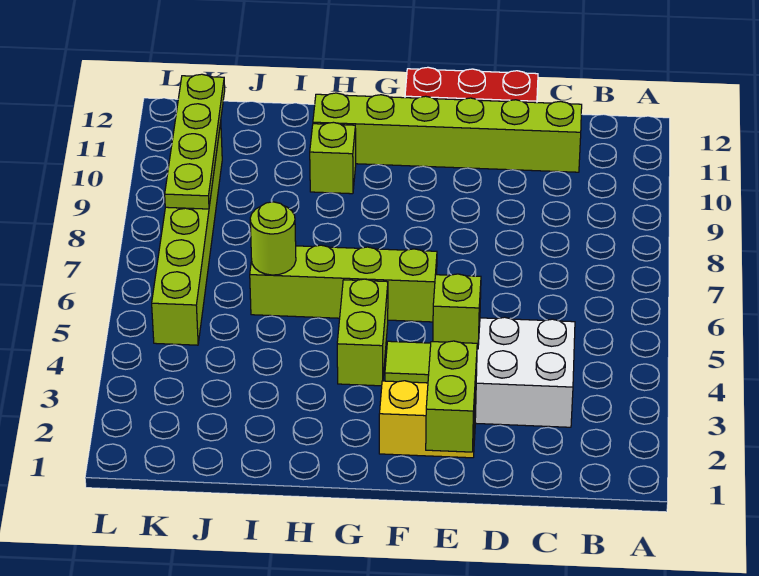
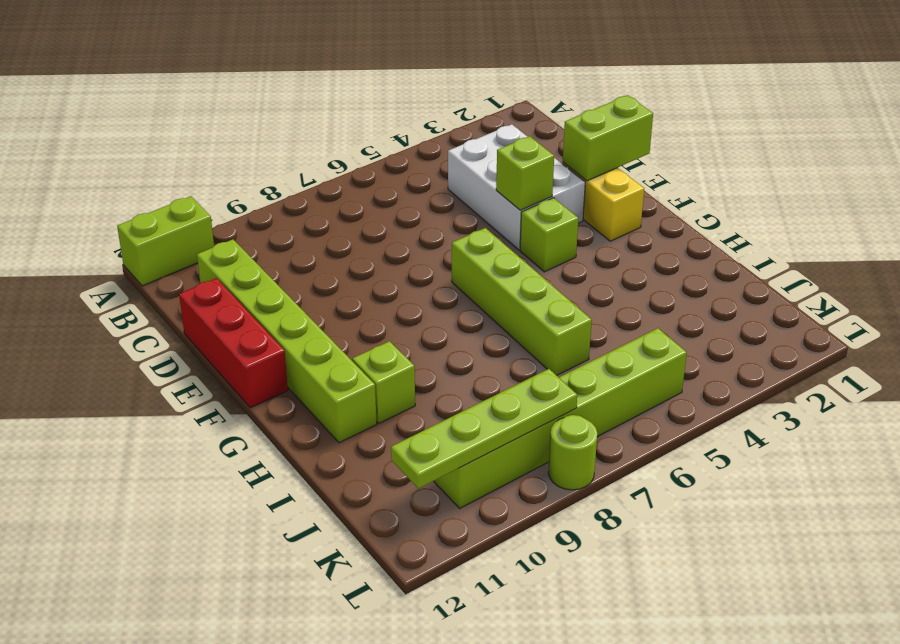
lime 1x1 tile [385,341,431,383] -> lime 1x1 brick [520,198,578,272]
lime 1x2 brick [337,279,388,386] -> lime 1x2 brick moved to [117,196,214,286]
lime 1x1 round brick [250,202,296,275] -> lime 1x1 round brick moved to [548,415,597,490]

